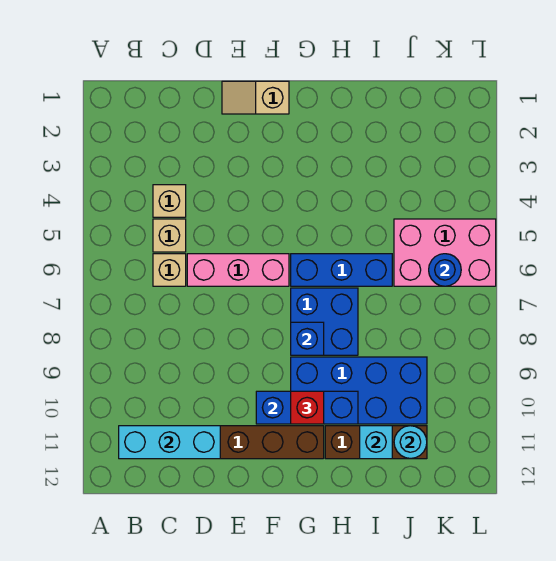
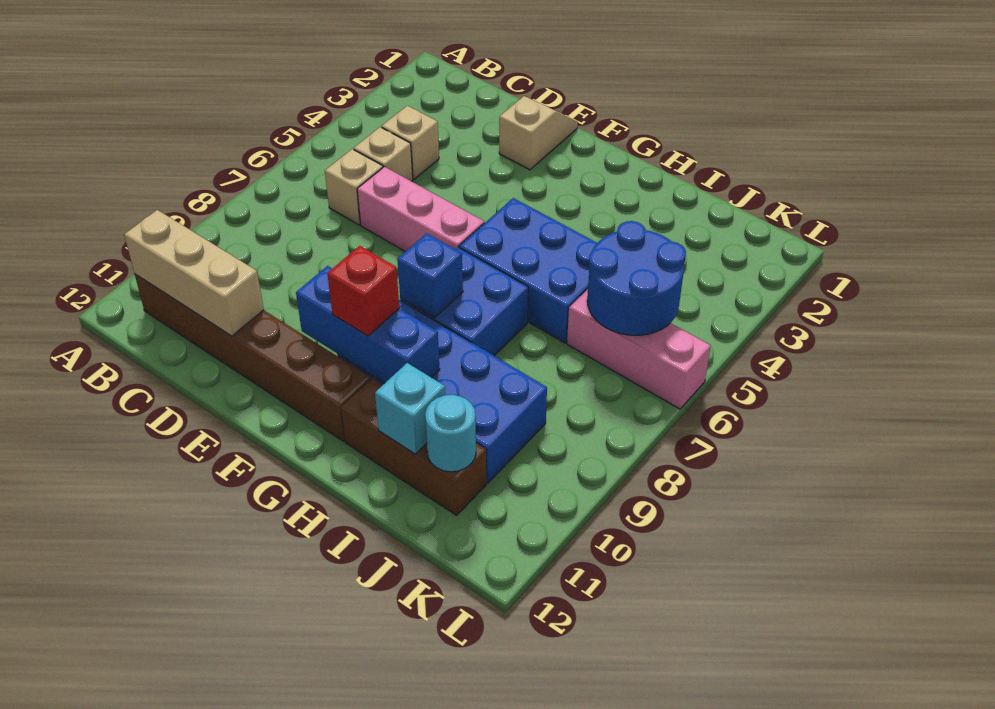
cyan 1x3 brick [119,426,220,459] -> tan 1x3 brick [124,210,264,336]
tan 1x2 slope [222,81,289,114] -> tan 1x2 slope turned to [499,96,578,170]
blue 1x3 brick [291,254,392,286] -> blue 2x3 brick [459,198,597,343]
pink 2x3 brick [394,219,496,286] -> pink 1x3 brick [567,289,711,409]
blue 1x1 round brick [429,254,461,286] -> blue 2x2 round brick [587,221,686,335]

